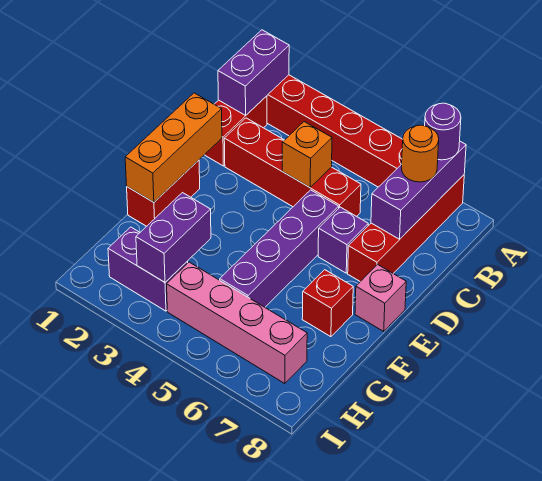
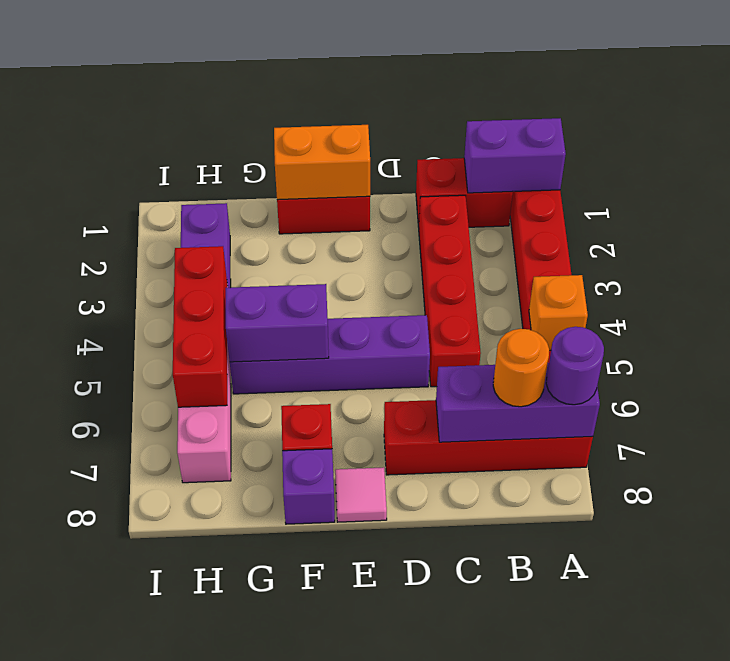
orange 1x1 brick [282,122,332,187] -> orange 1x1 brick moved to [529,275,588,350]
orange 1x3 brick [125,93,222,202] -> orange 1x2 brick [274,125,370,200]
purple 1x1 brick [318,207,368,273] -> purple 1x1 brick moved to [282,449,335,524]
pink 1x1 brick [355,265,406,331] -> pink 1x1 tile [335,467,387,522]
purple 1x2 brick [136,193,211,282] -> purple 1x2 brick moved to [226,284,329,362]
none -> red 1x3 brick [173,246,227,407]

